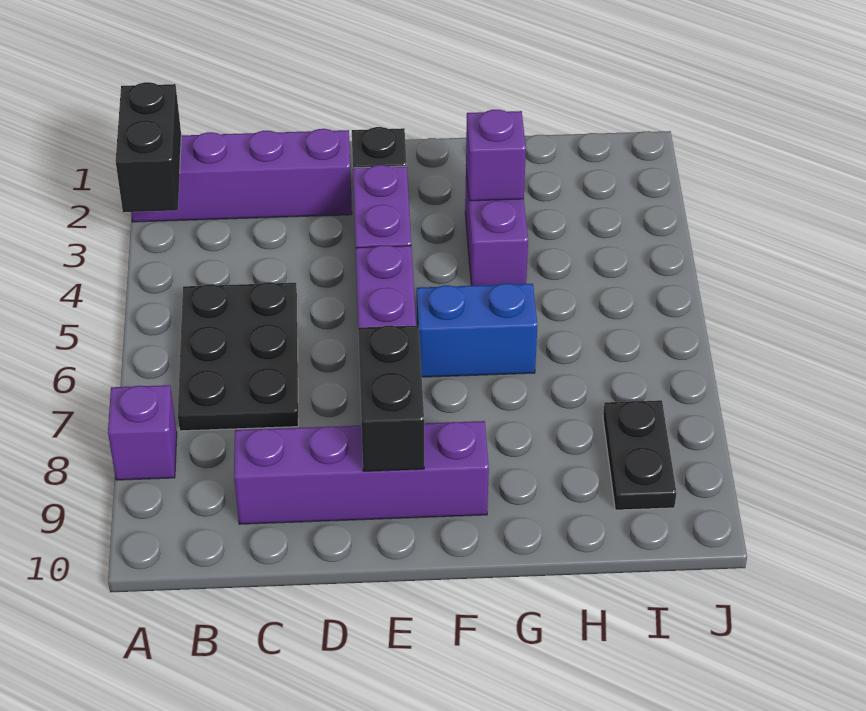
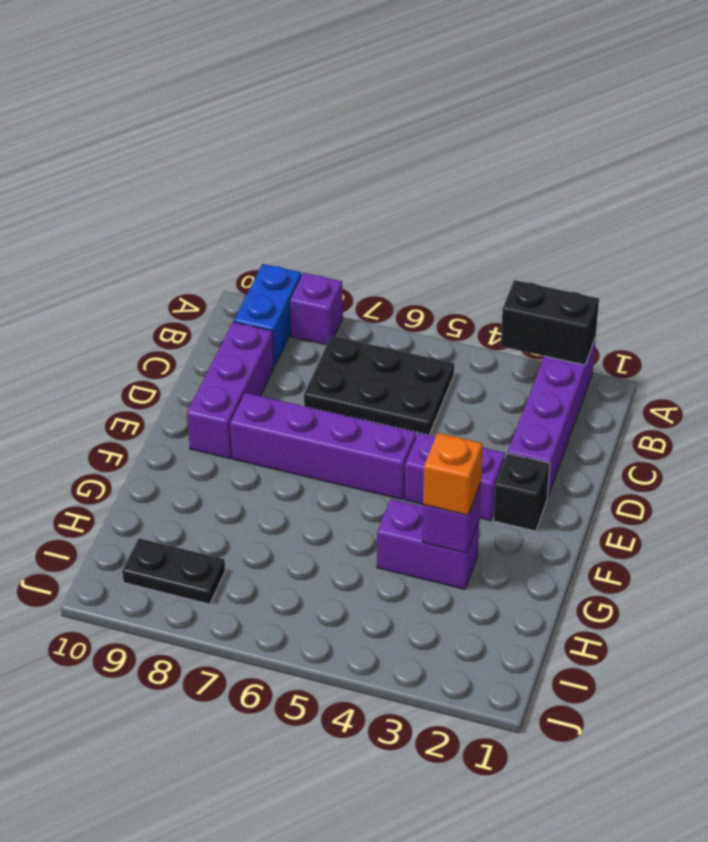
purple 1x4 brick [234,421,489,524] -> purple 1x3 brick [187,322,274,459]
black 1x2 brick [358,325,424,471] -> none
blue 1x2 brick [417,283,537,377] -> blue 1x2 brick moved to [234,264,301,366]
none -> orange 1x1 brick [423,433,482,515]

